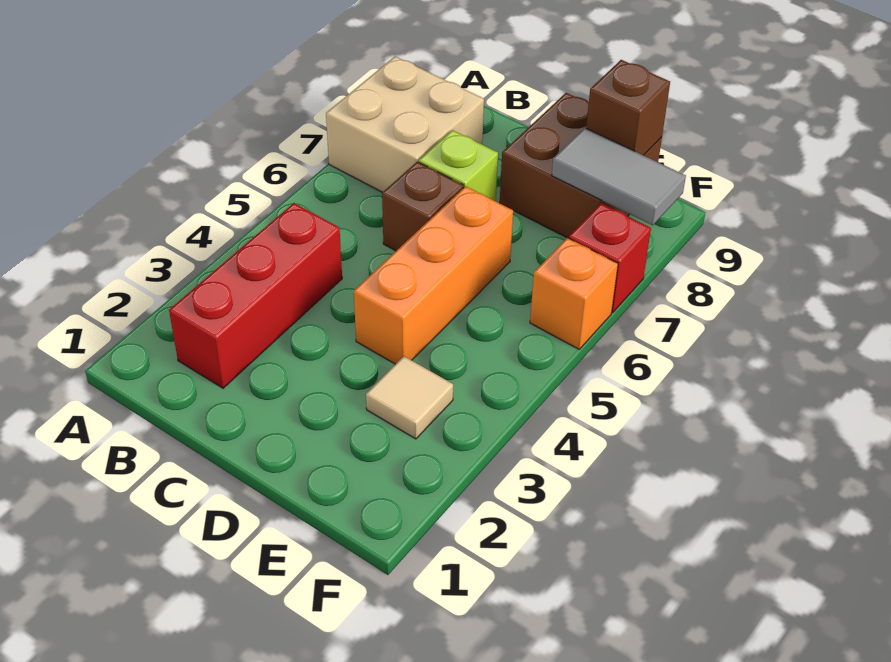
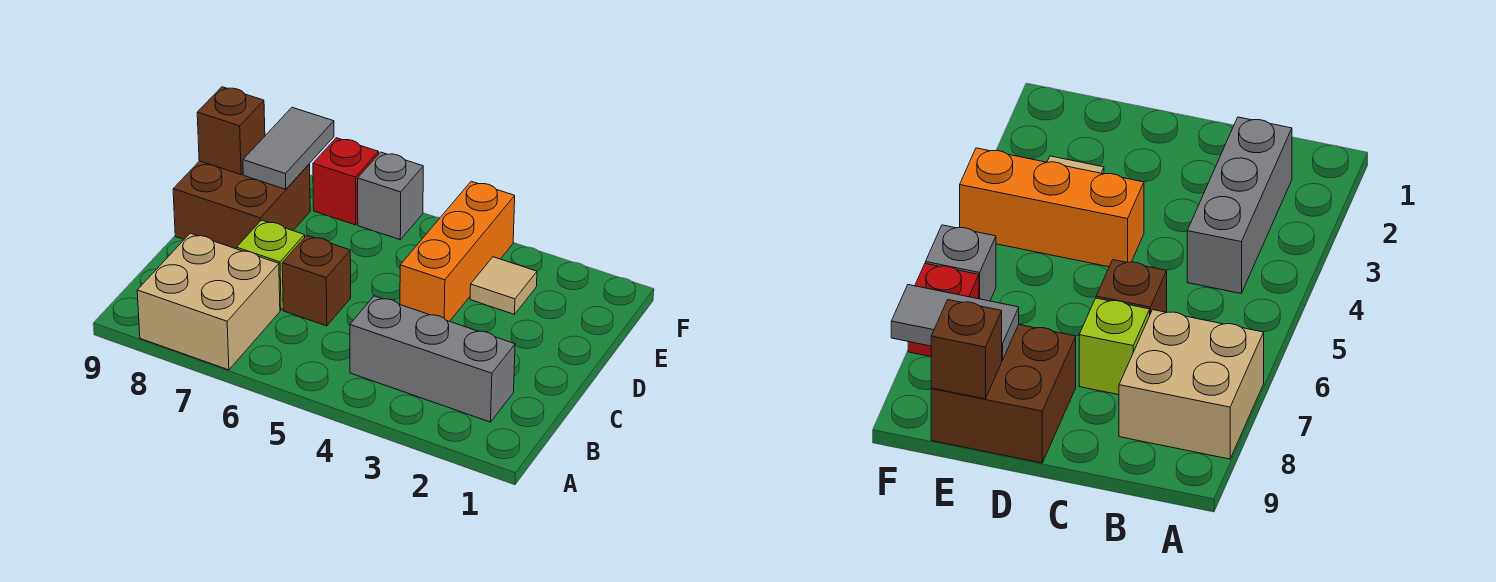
red 1x3 brick [169,203,342,388] -> grey 1x3 brick [350,296,515,422]
orange 1x3 brick [354,186,513,364] -> orange 1x3 brick turned to [400,181,515,321]
orange 1x1 brick [530,238,618,349] -> grey 1x1 brick [358,152,423,240]

